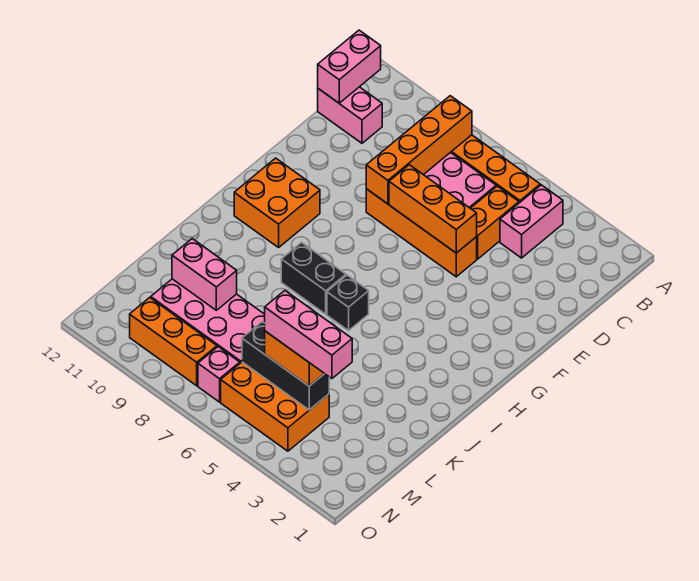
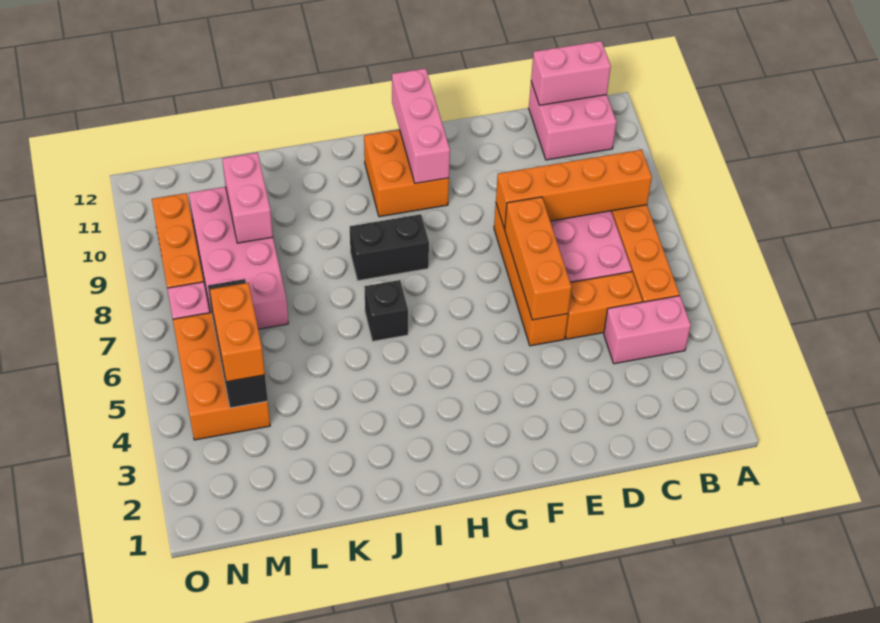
pink 1x2 brick [318,87,382,143] -> pink 2x2 brick [529,82,616,160]
black 1x2 brick [281,242,346,314] -> black 1x2 brick turned to [350,214,429,281]
pink 1x3 brick [265,291,352,379] -> pink 1x3 brick moved to [392,68,450,183]

